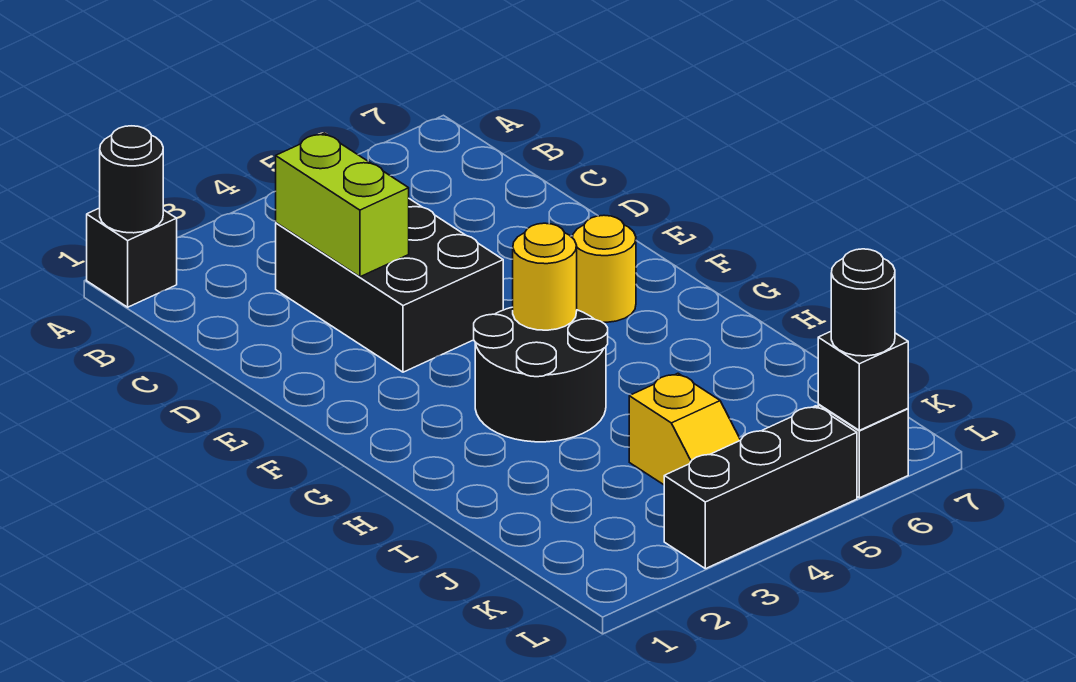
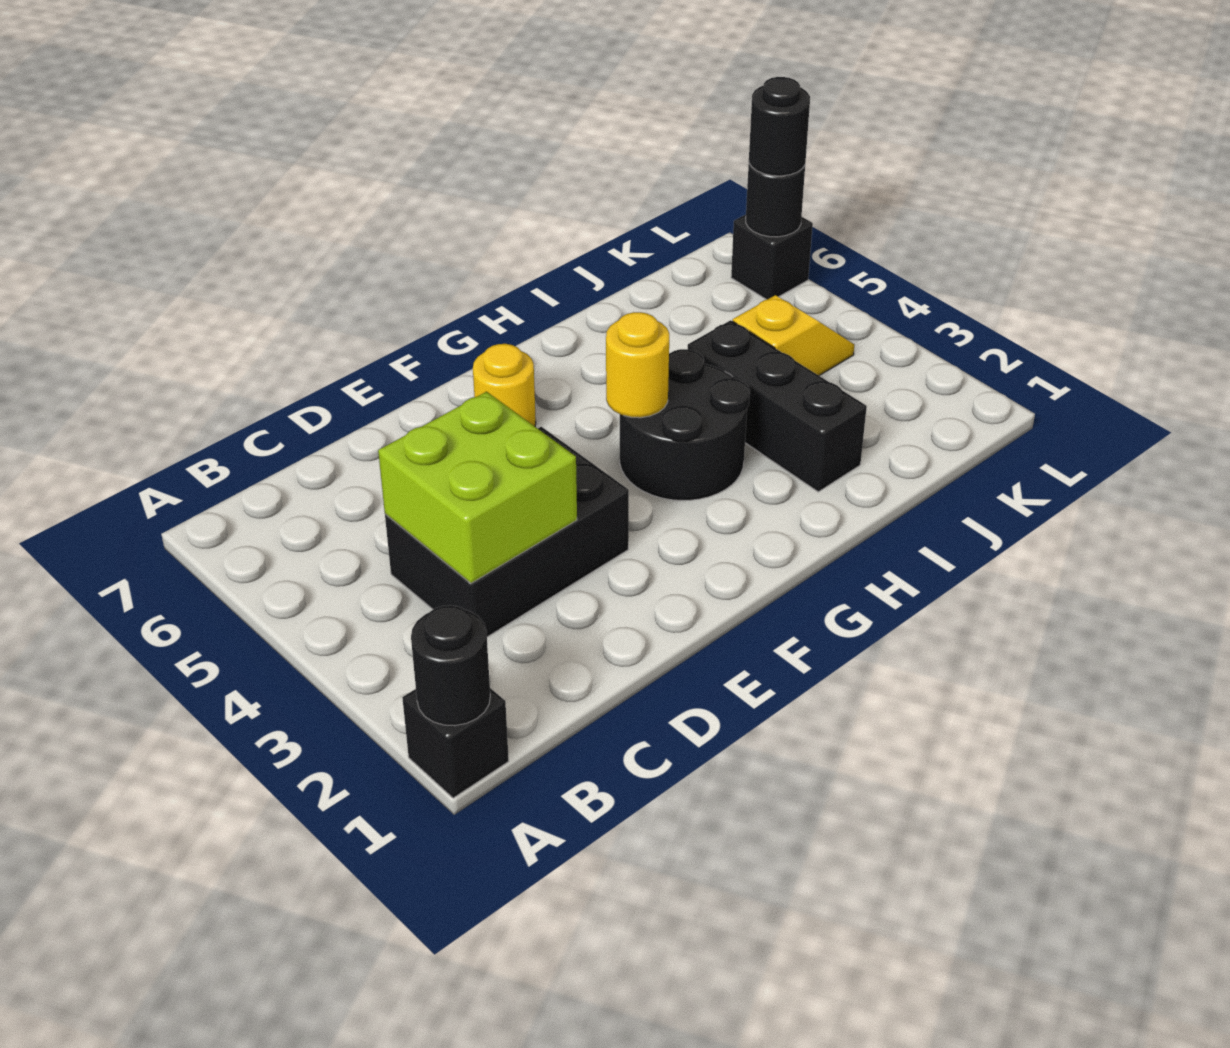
lime 1x2 brick [276,133,409,277] -> lime 2x2 brick [378,392,577,583]
black 1x3 brick [664,406,857,569] -> black 1x3 brick moved to [688,320,867,492]
black 1x1 brick [818,332,908,430] -> black 1x1 round brick [746,164,805,237]

